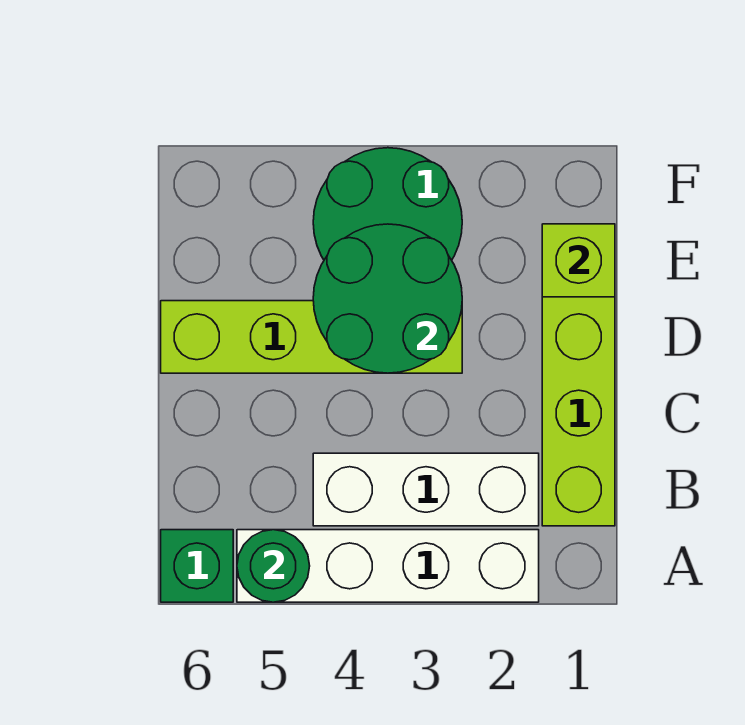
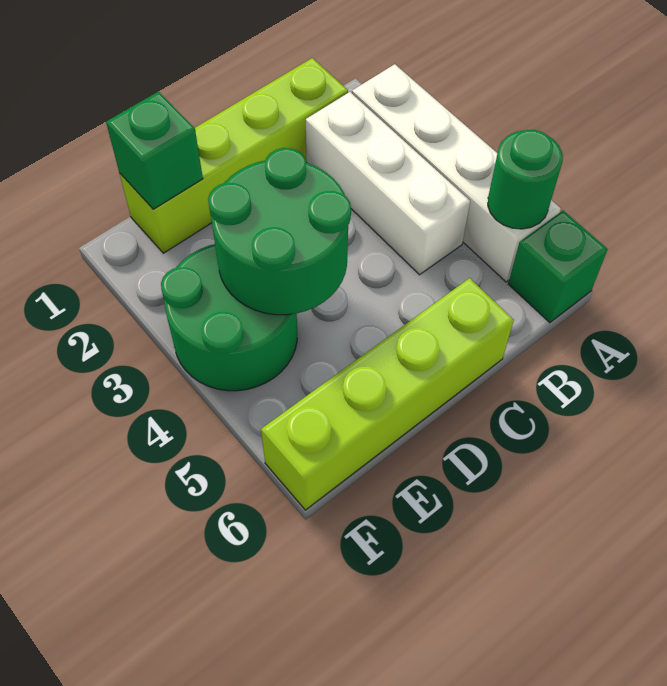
lime 1x4 brick [161,301,462,373] -> lime 1x4 brick turned to [261,278,514,510]
lime 1x1 brick [542,224,615,297] -> green 1x1 brick [106,92,203,209]

